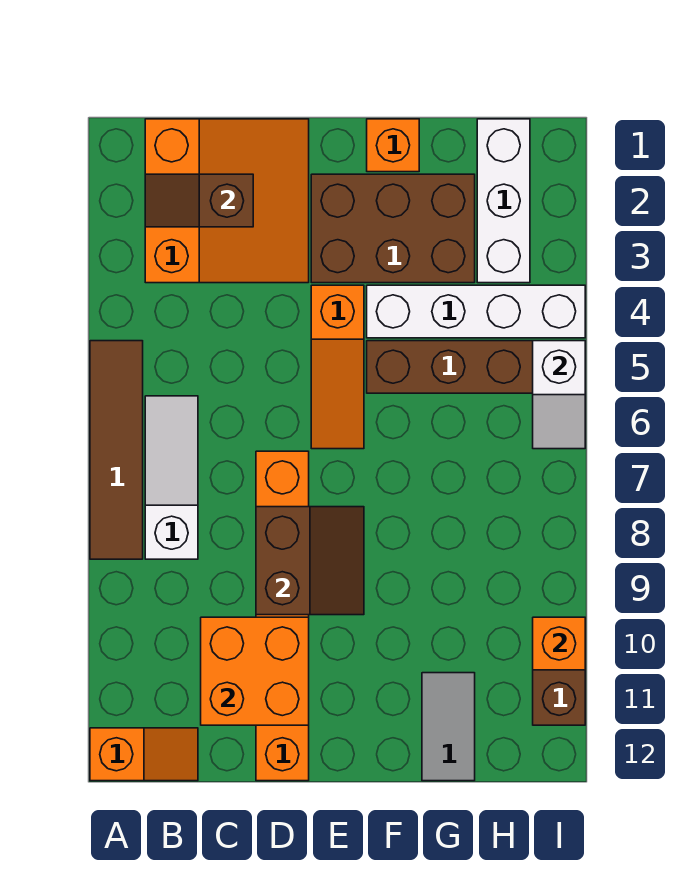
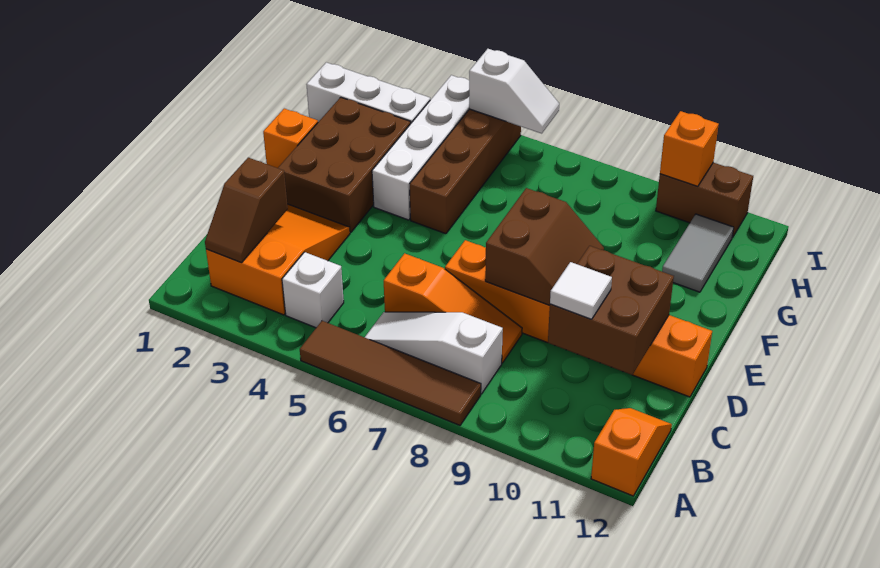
orange 3x3 slope [145,119,309,283] -> orange 2x3 slope [206,204,350,315]
none -> white 1x1 brick [282,252,344,328]
orange 2x2 brick [201,617,309,725] -> brown 2x2 brick [548,246,674,375]
none -> white 1x1 tile [550,262,612,319]
brown 2x2 slope [256,507,364,615] -> brown 2x2 slope turned to [485,188,604,305]
orange 1x3 slope [311,285,364,449] -> orange 1x3 slope moved to [384,253,522,363]
grey 1x2 tile [422,673,475,781] -> grey 1x2 tile turned to [662,214,734,292]

